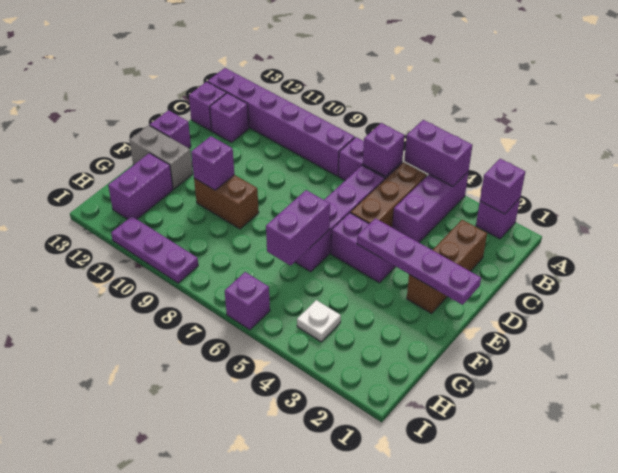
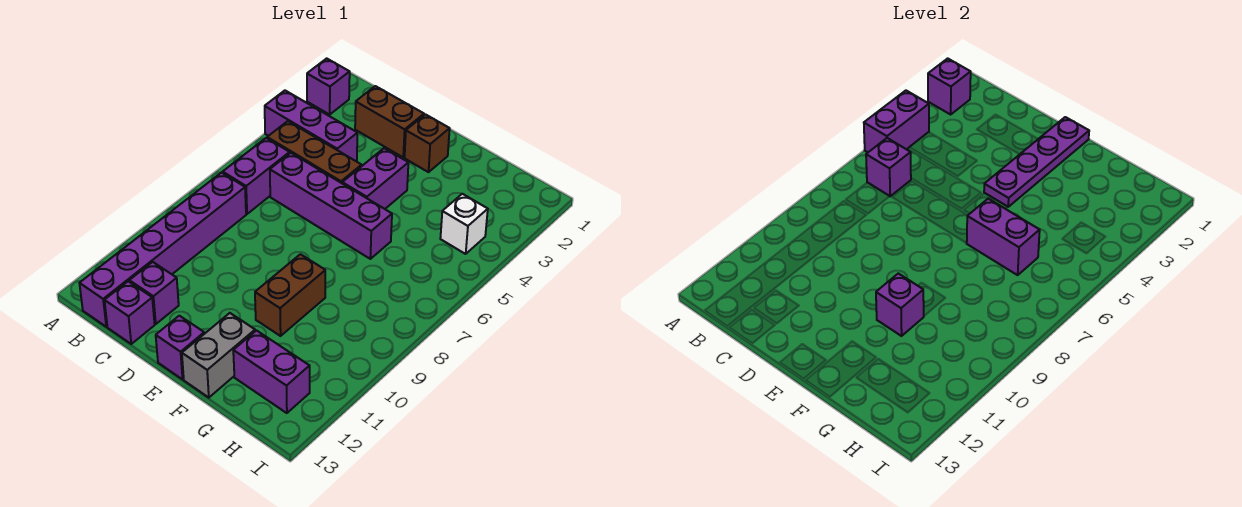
white 1x1 plate [297,300,341,342] -> white 1x1 brick [440,194,488,254]
purple 1x1 brick [225,272,270,330] -> none
purple 1x3 plate [111,216,198,283] -> none

